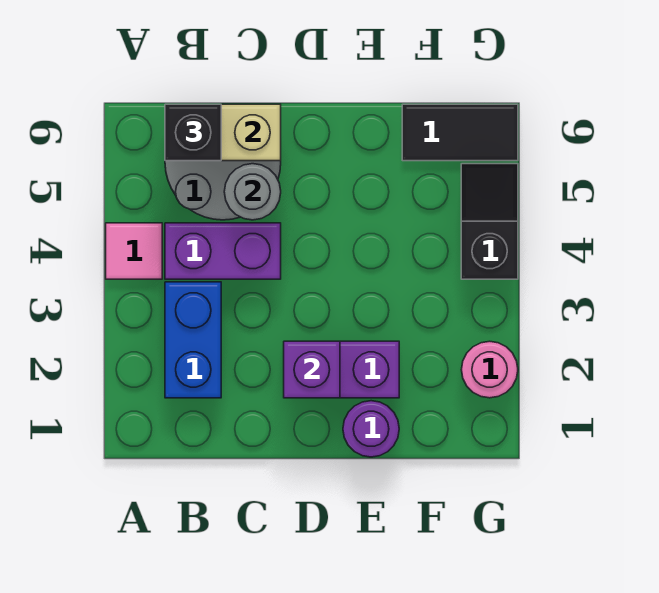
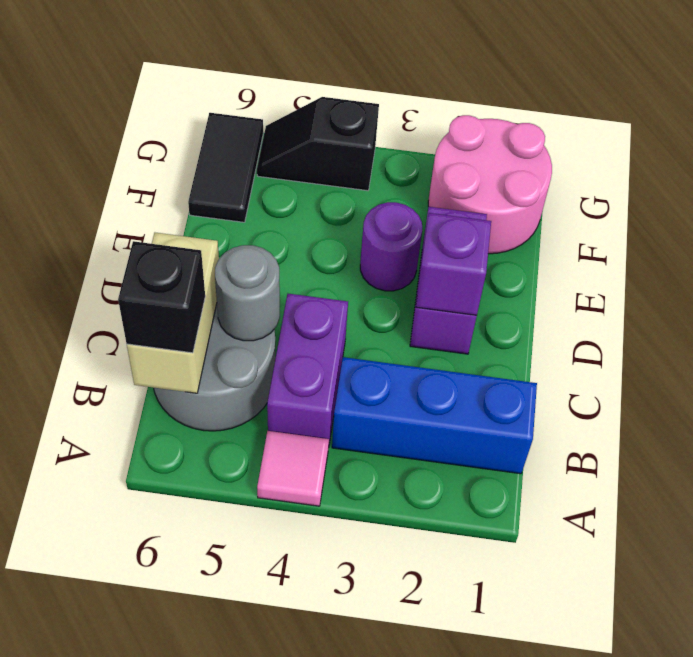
blue 1x2 brick [165,282,221,398] -> blue 1x3 brick [332,357,537,474]
purple 1x1 round brick [343,401,399,457] -> purple 1x1 round brick moved to [360,202,422,291]
pink 1x1 round brick [461,341,518,398] -> pink 2x2 round brick [428,115,552,254]

